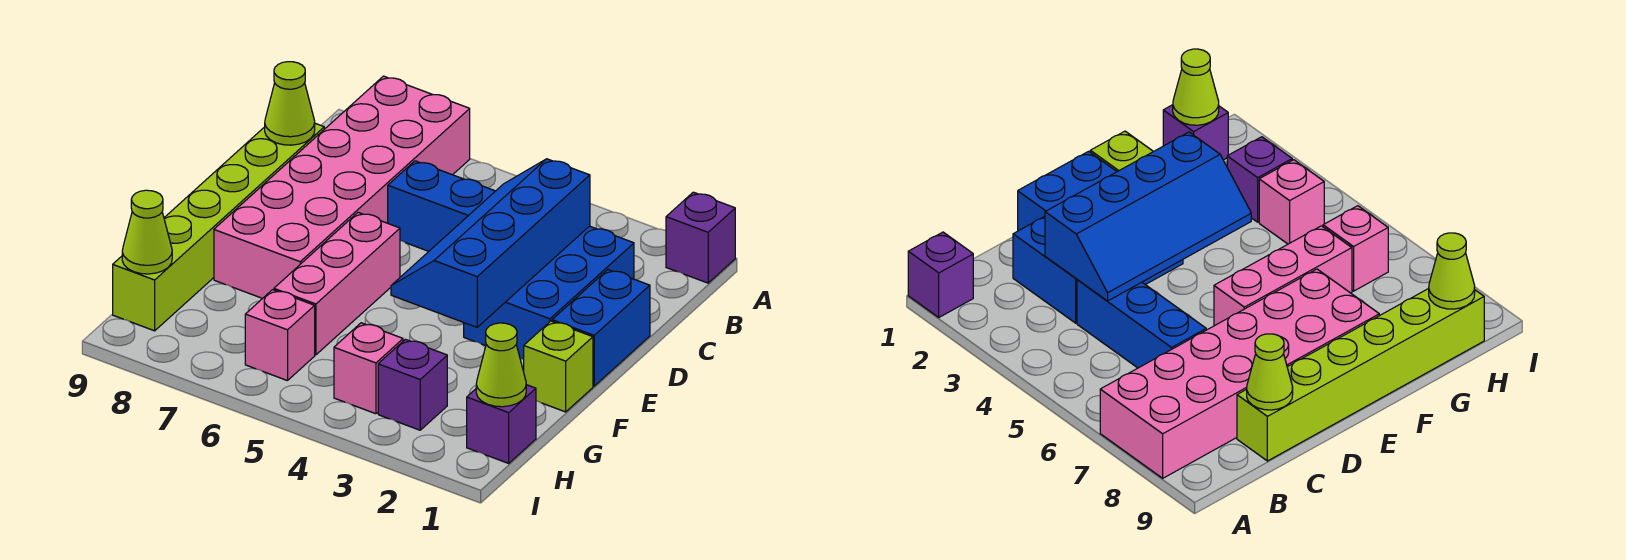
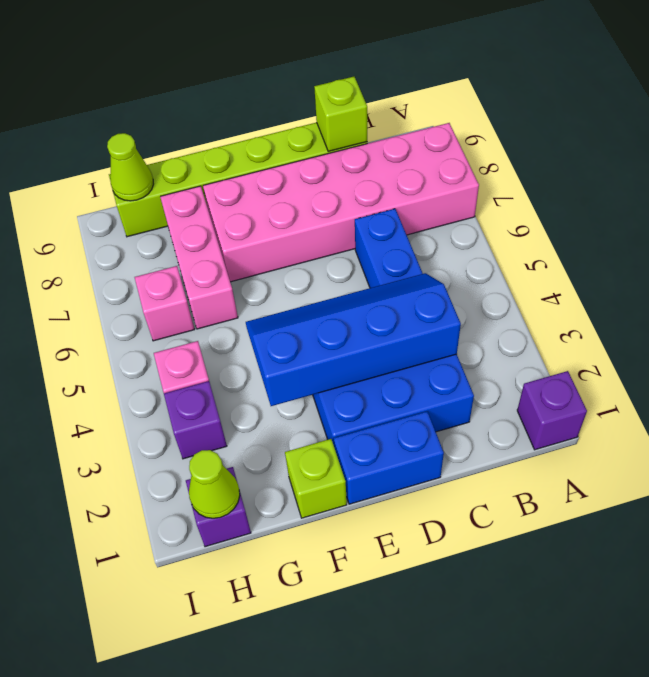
lime 1x1 cone [265,62,315,145] -> lime 1x1 brick [314,77,367,151]
pink 1x3 brick [274,212,400,355] -> pink 1x3 brick turned to [160,186,238,329]

